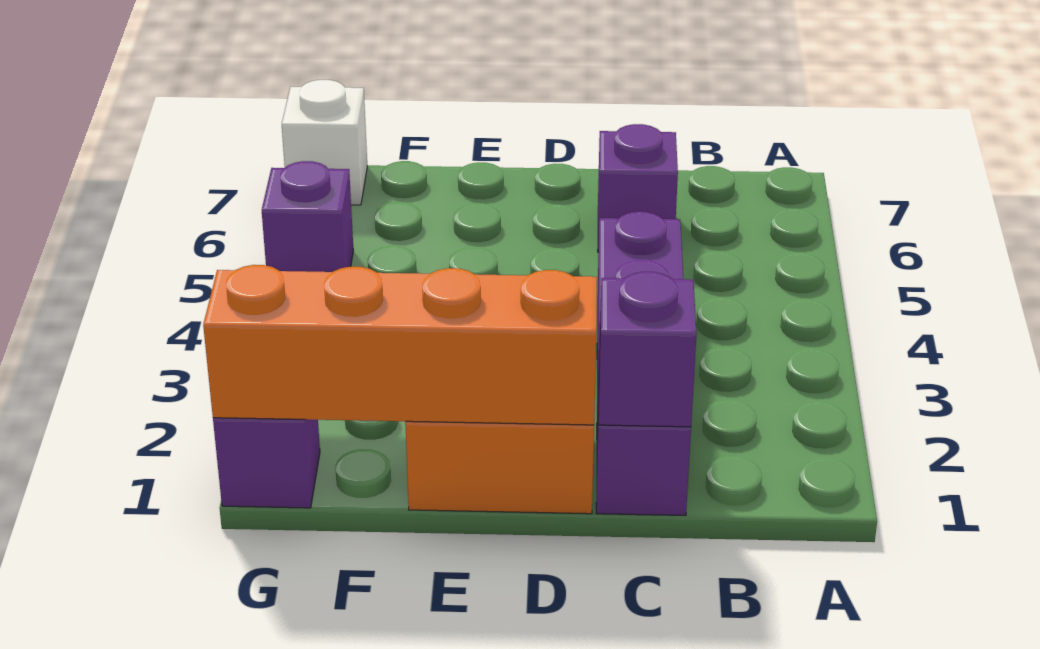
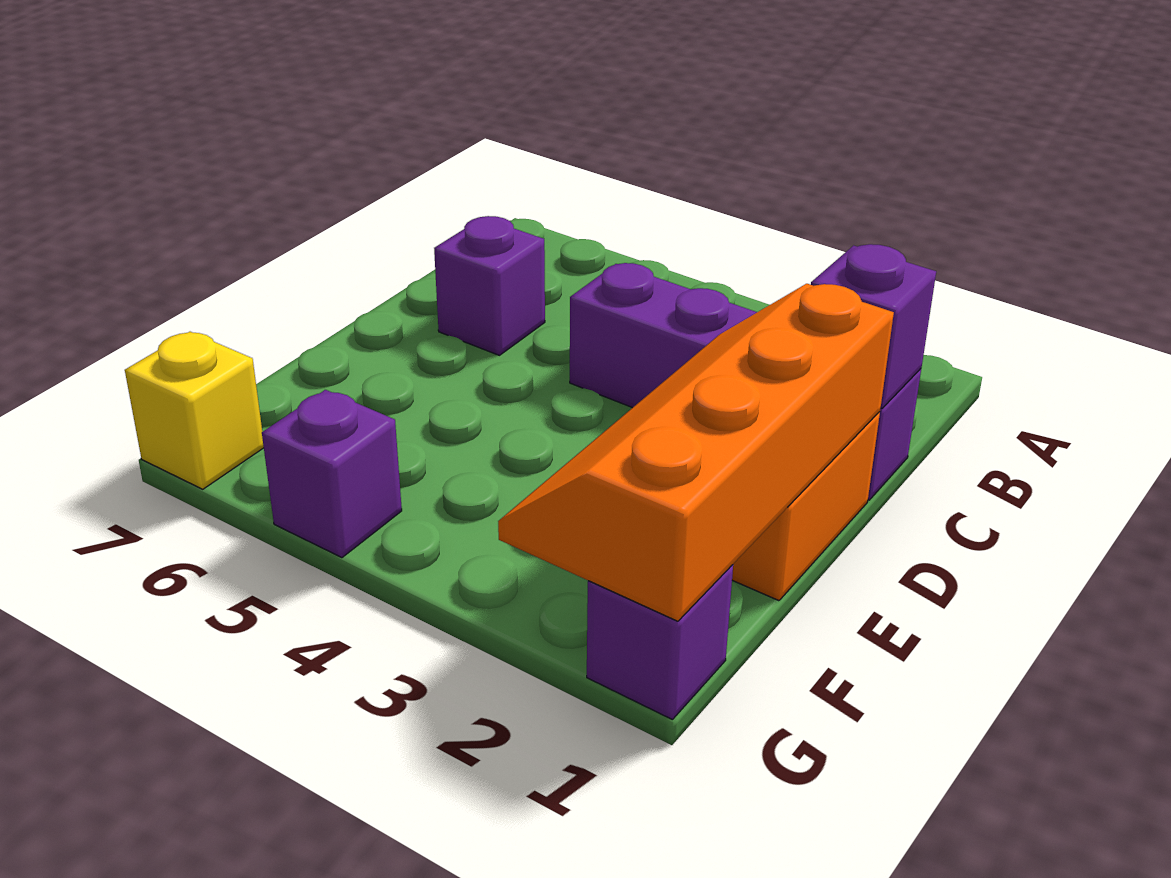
white 1x1 brick [282,80,367,205] -> yellow 1x1 brick [125,332,264,489]

